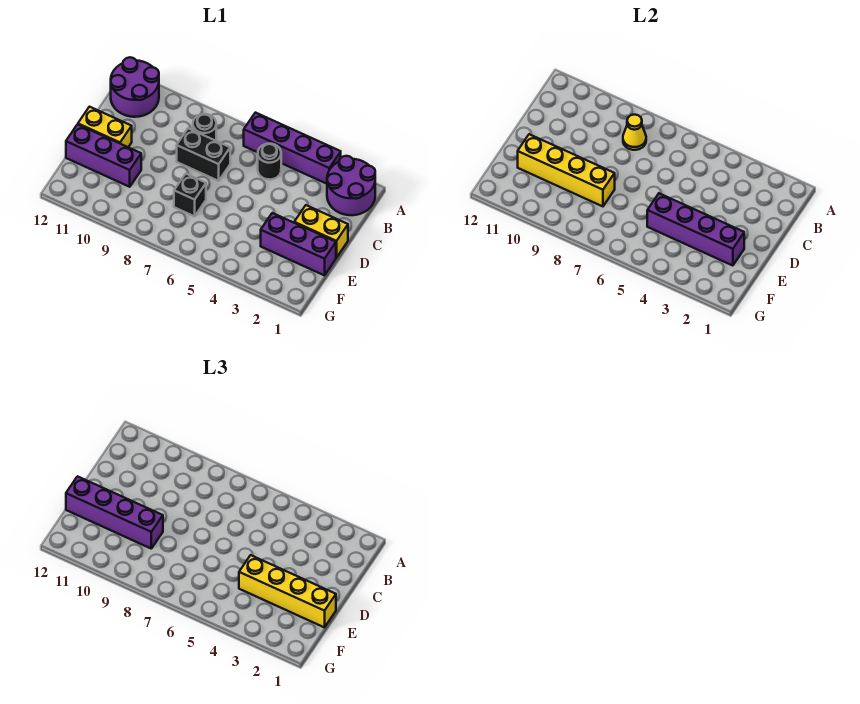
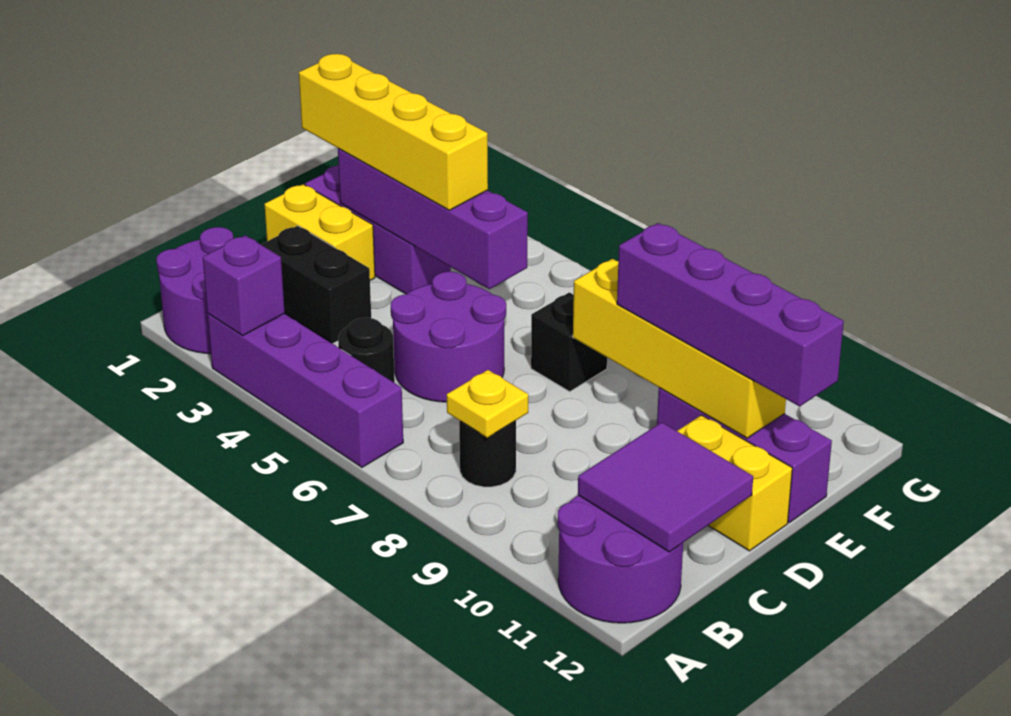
none -> purple 1x1 brick [203,235,285,336]
yellow 1x1 cone [623,115,646,150] -> yellow 1x1 plate [447,370,528,438]
none -> purple 2x2 tile [578,422,753,552]
none -> purple 2x2 round brick [391,272,506,402]
black 1x2 brick [177,128,230,181] -> black 1x2 brick moved to [261,226,371,344]

